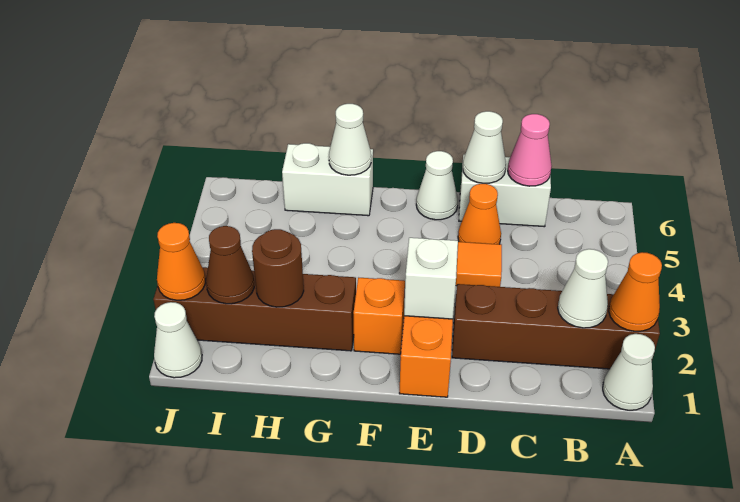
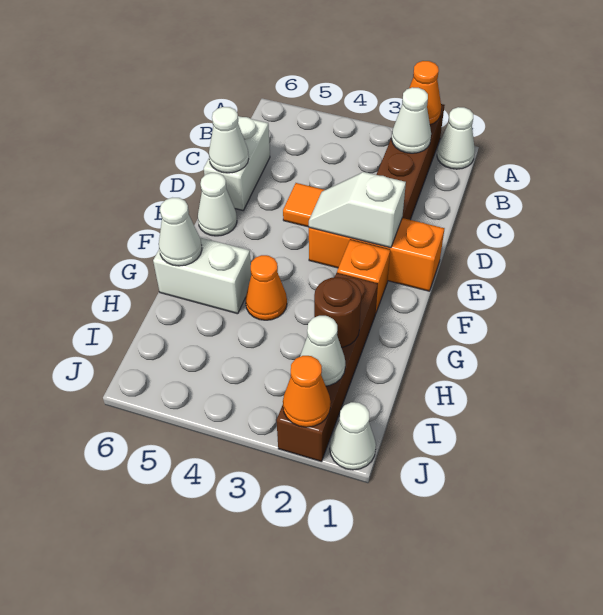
pink 1x1 cone [508,114,552,186] -> none
orange 1x1 cone [458,184,501,244] -> orange 1x1 cone moved to [245,255,287,320]
white 1x2 brick [282,143,373,216] -> white 1x2 brick turned to [153,238,251,314]
brown 1x1 cone [206,226,254,304] -> white 1x1 cone [300,316,345,386]

